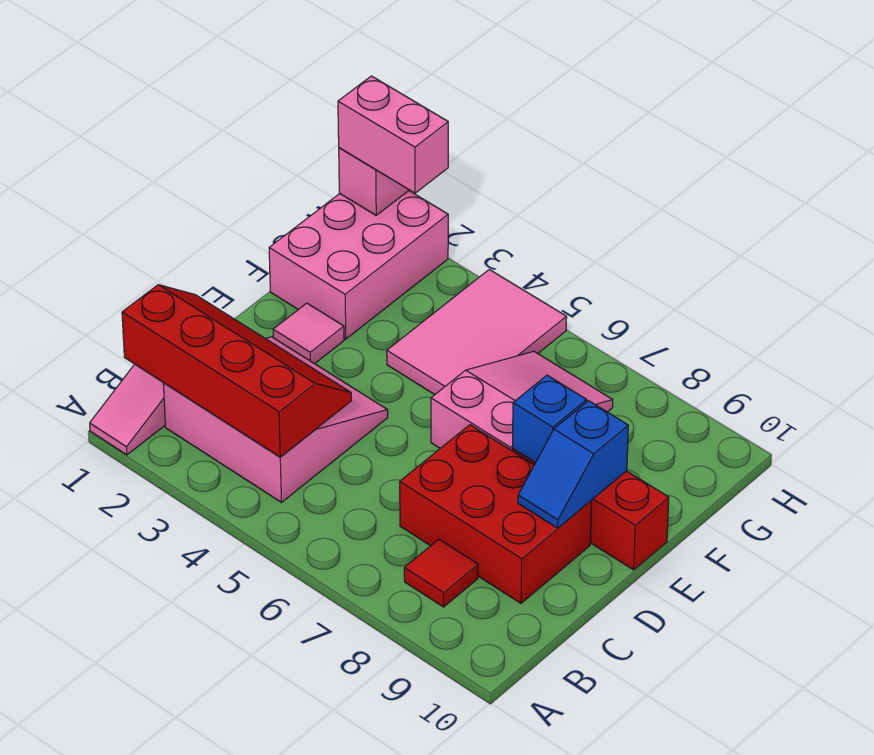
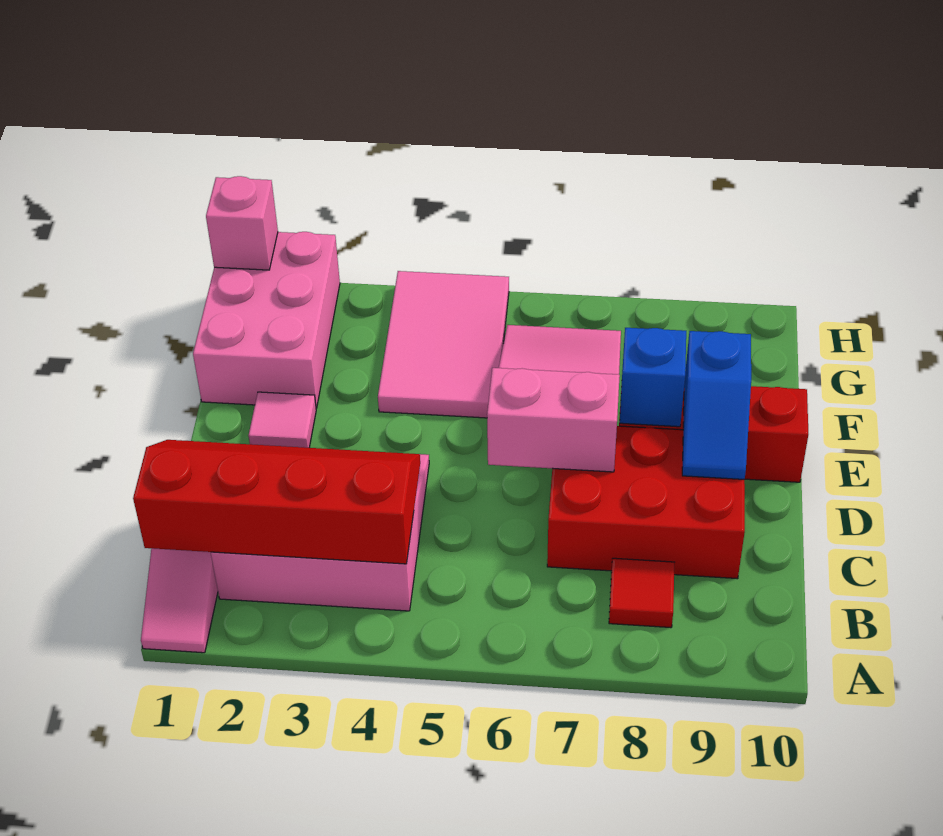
pink 1x2 brick [338,76,448,193] -> pink 1x2 brick moved to [487,368,620,472]

